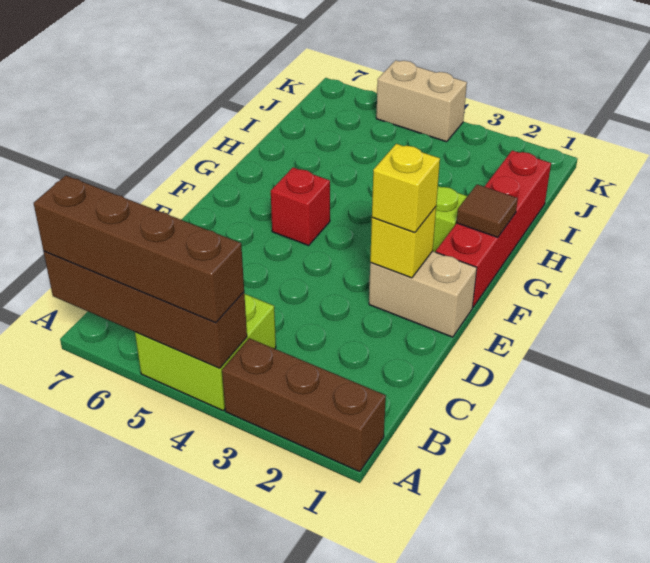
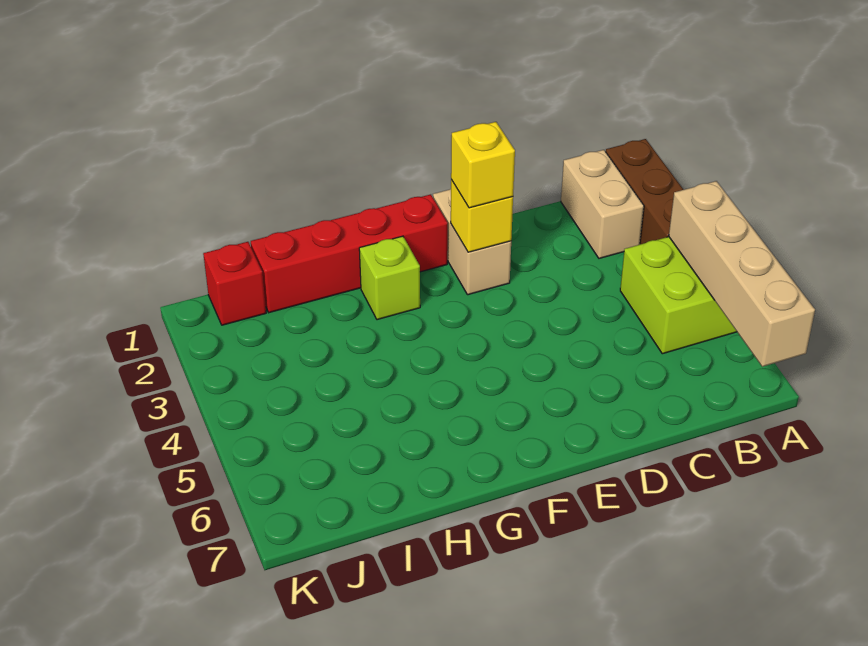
brown 1x4 brick [44,252,247,368] -> tan 1x4 brick [669,181,815,367]
brown 1x4 brick [34,175,244,323] -> none
red 1x1 brick [271,167,330,245] -> red 1x1 brick moved to [203,242,266,325]
brown 1x1 tile [457,184,518,237] -> none
tan 1x2 brick [376,60,467,142] -> tan 1x2 brick moved to [561,150,644,258]

